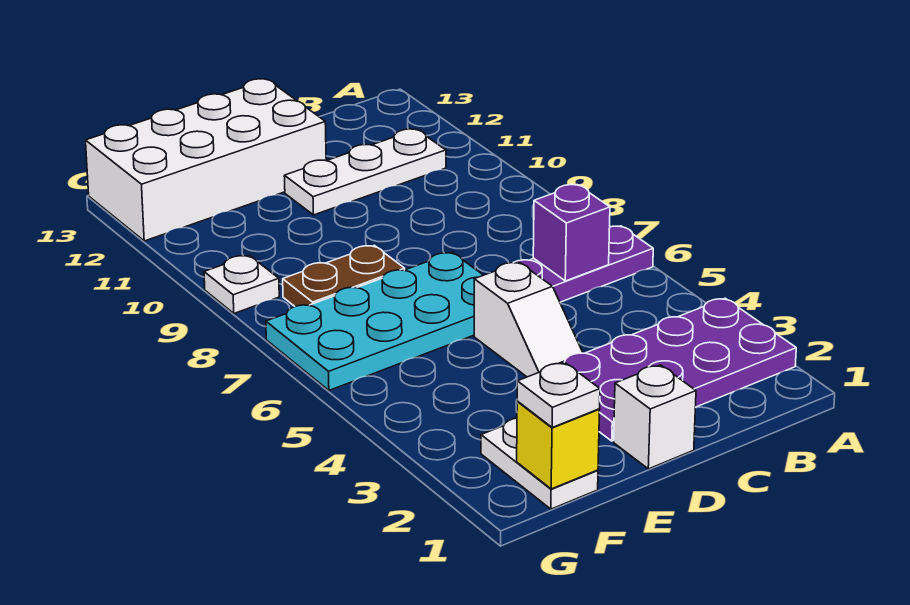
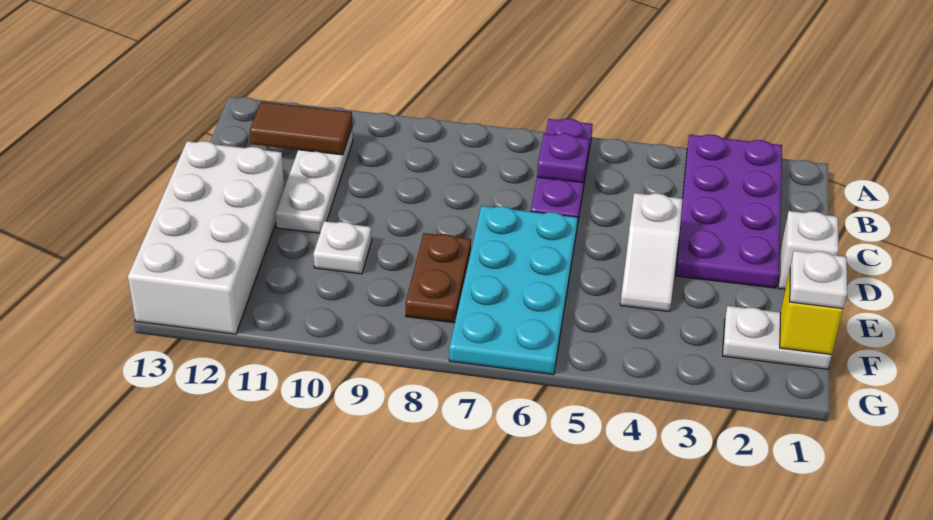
purple 1x1 brick [533,185,610,281] -> purple 1x1 plate [537,133,589,183]
none -> brown 1x2 tile [250,102,352,155]
white 1x2 slope [474,262,583,377] -> white 1x2 slope turned to [620,193,683,312]
white 1x1 plate [204,255,279,313] -> white 1x1 plate moved to [313,221,372,274]

